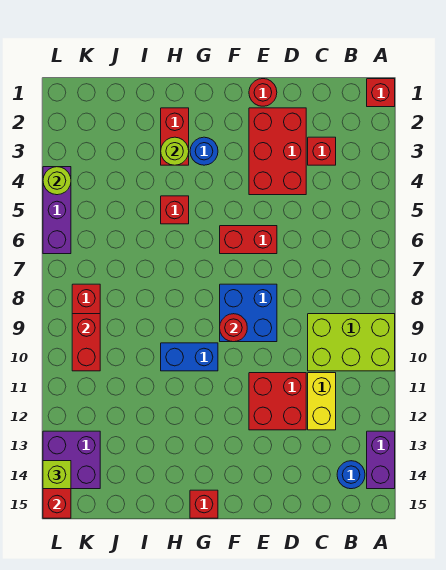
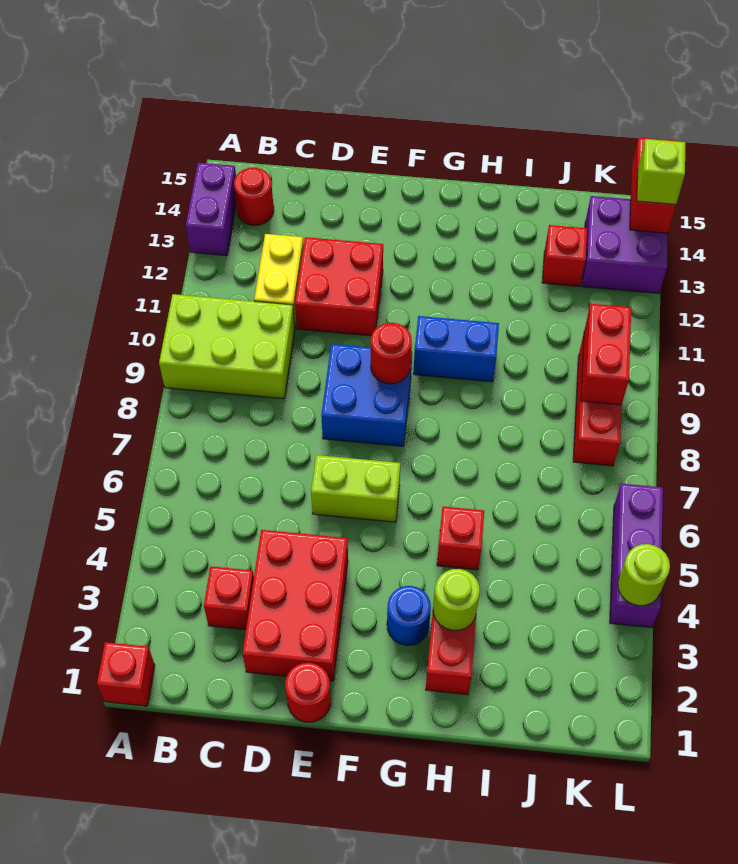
blue 1x1 round brick [337,461,365,489] -> red 1x1 round brick [234,168,274,225]
red 1x2 brick [220,226,277,254] -> lime 1x2 brick [311,455,400,522]
red 1x1 brick [190,490,218,518] -> red 1x1 brick moved to [542,225,587,286]

